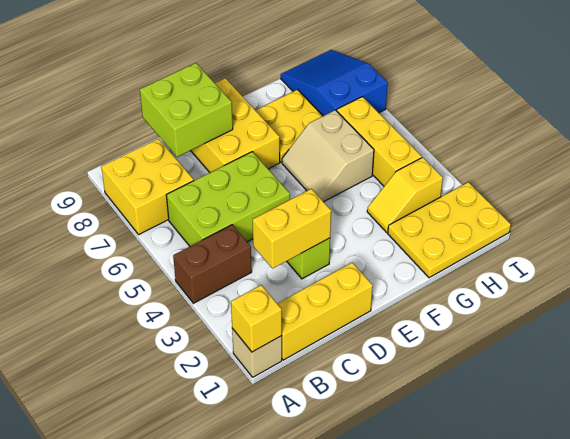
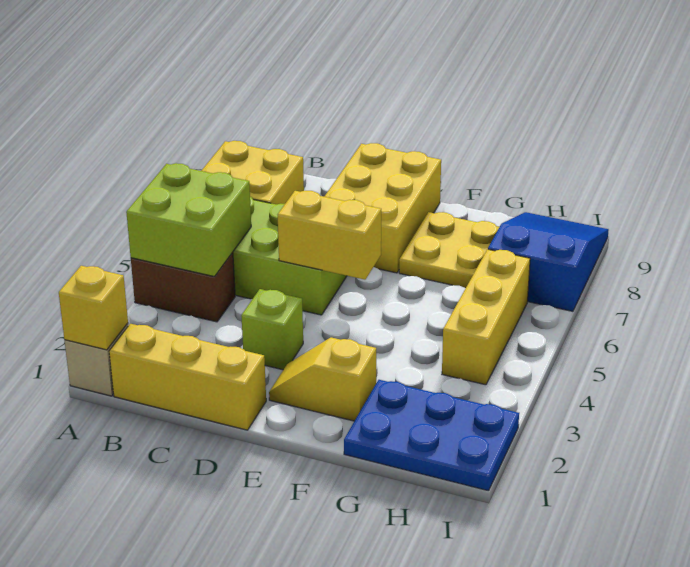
yellow 1x2 brick [253,189,331,269] -> yellow 1x2 brick moved to [278,191,381,280]
lime 2x2 brick [140,63,233,157] -> lime 2x2 brick moved to [126,163,251,277]
tan 2x2 slope [282,110,374,202] -> none
yellow 2x3 plate [388,182,511,278] -> blue 2x3 plate [344,380,519,491]
yellow 1x2 slope [367,157,443,232] -> yellow 1x2 slope moved to [269,337,376,421]

